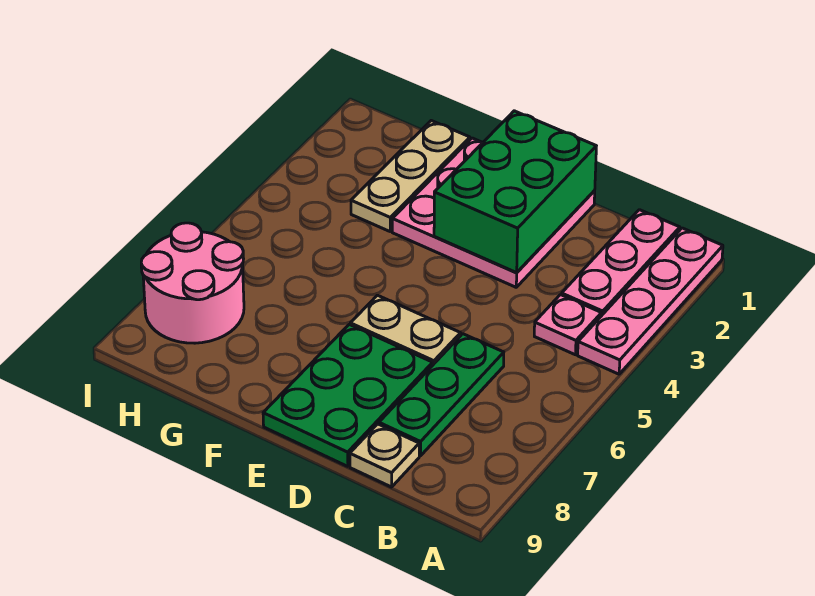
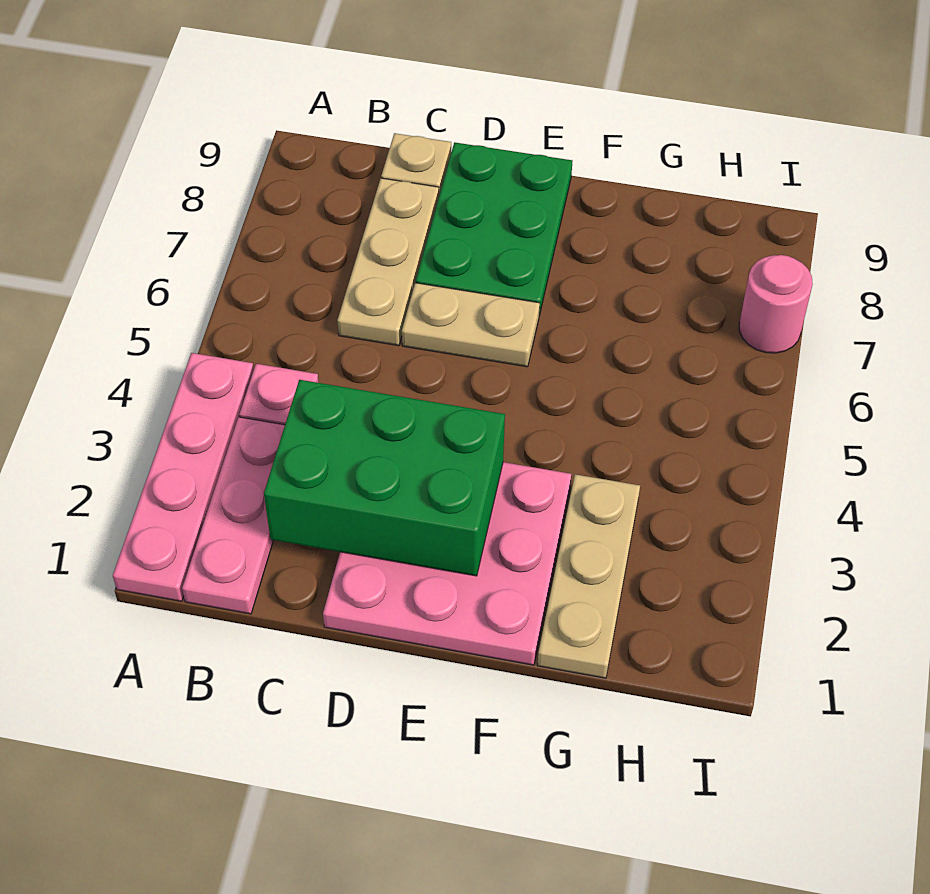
green 1x3 plate [379,334,504,456] -> tan 1x3 plate [337,178,439,346]
green 2x3 brick [434,111,596,273] -> green 2x3 brick turned to [264,380,505,576]
pink 2x2 round brick [141,223,244,343] -> pink 1x1 round brick [739,255,813,353]

